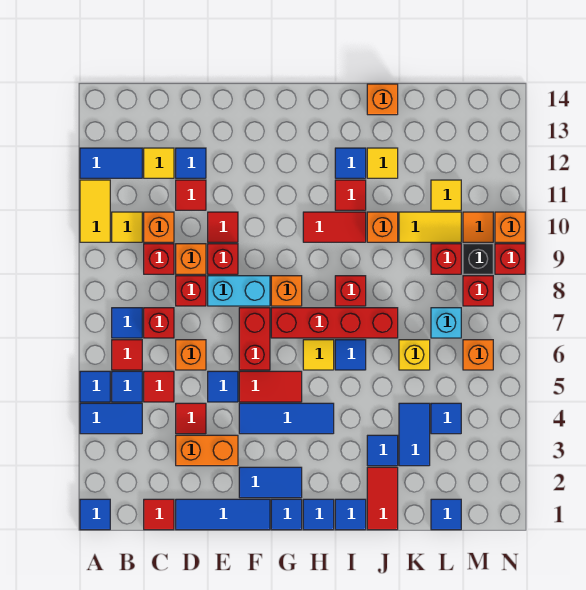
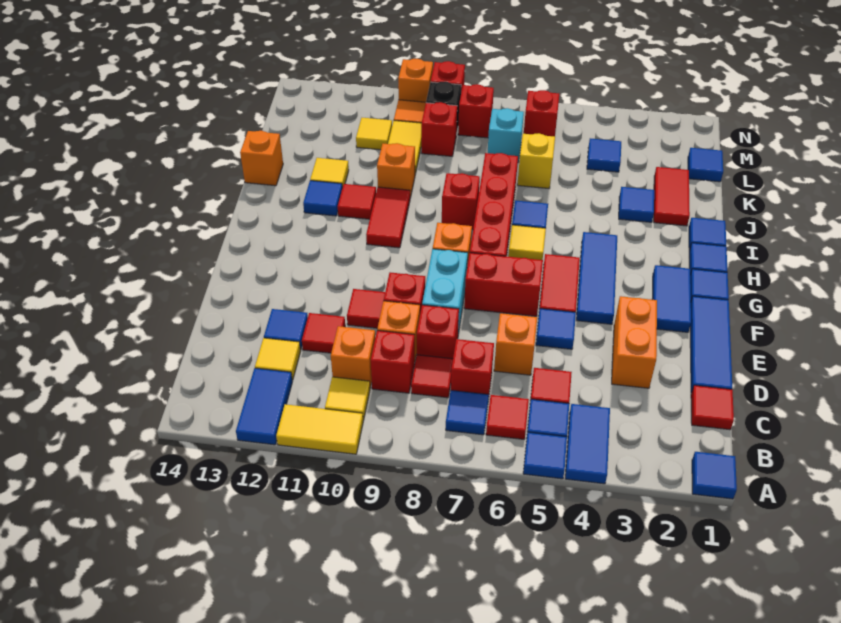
red 1x1 tile [176,403,206,434] -> red 1x1 tile moved to [411,355,453,398]
red 1x2 tile [367,467,398,530] -> red 1x2 tile turned to [654,167,690,226]
blue 1x2 tile [399,403,430,466] -> none
orange 1x1 brick [463,340,493,370] -> red 1x1 brick [524,90,559,137]

